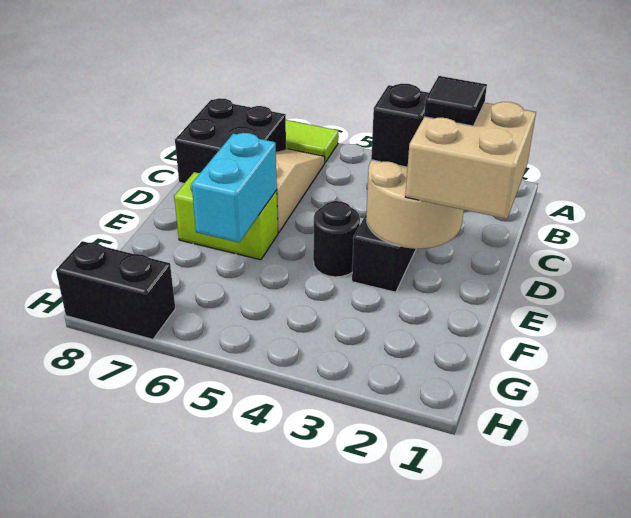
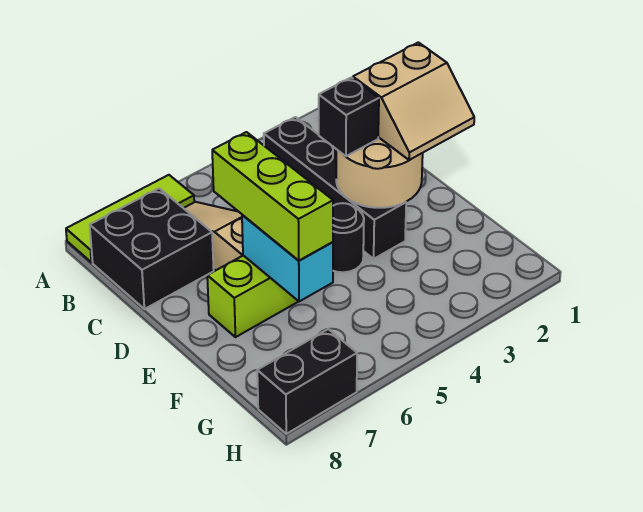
tan 2x2 brick [405,102,536,219] -> tan 2x2 slope [353,42,474,160]
black 1x1 tile [424,76,487,126] -> none
none -> lime 1x3 brick [212,132,333,261]

